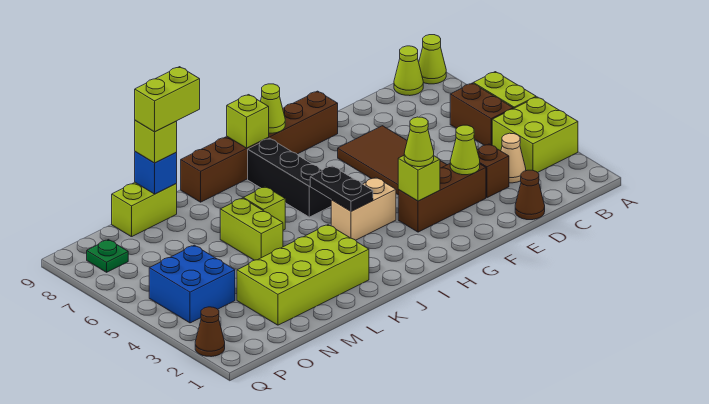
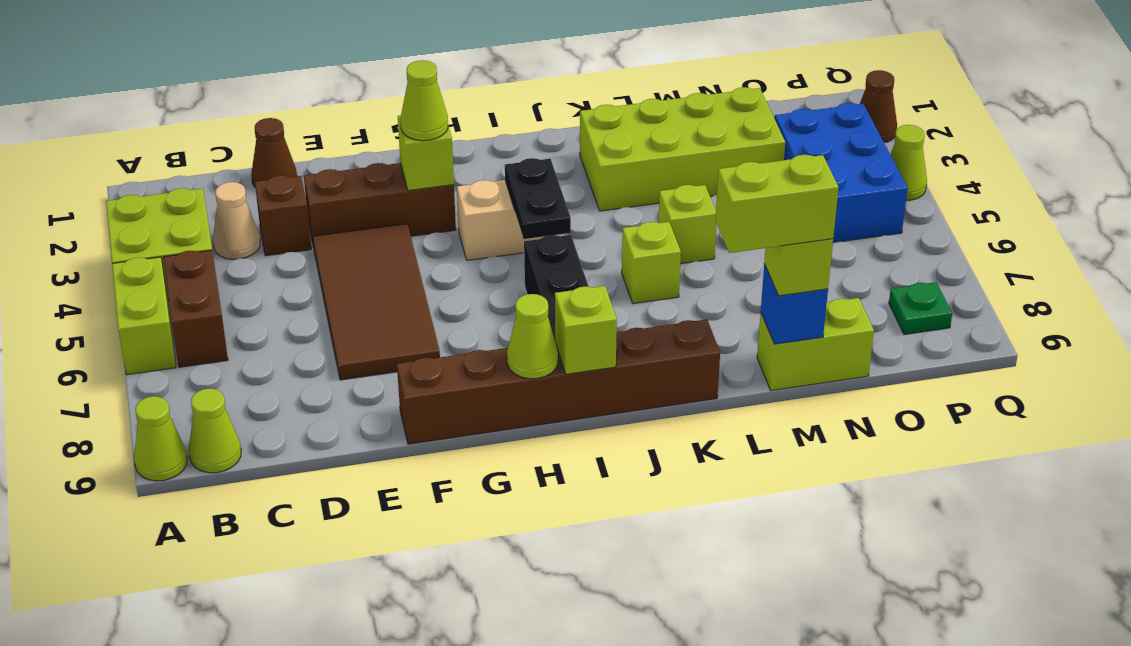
lime 1x1 cone [450,125,480,175] -> lime 1x1 cone moved to [890,125,927,200]
lime 1x2 brick [220,198,283,260] -> lime 1x1 brick [659,185,717,264]
blue 2x2 brick [149,245,235,323] -> blue 2x3 brick [775,103,908,243]

